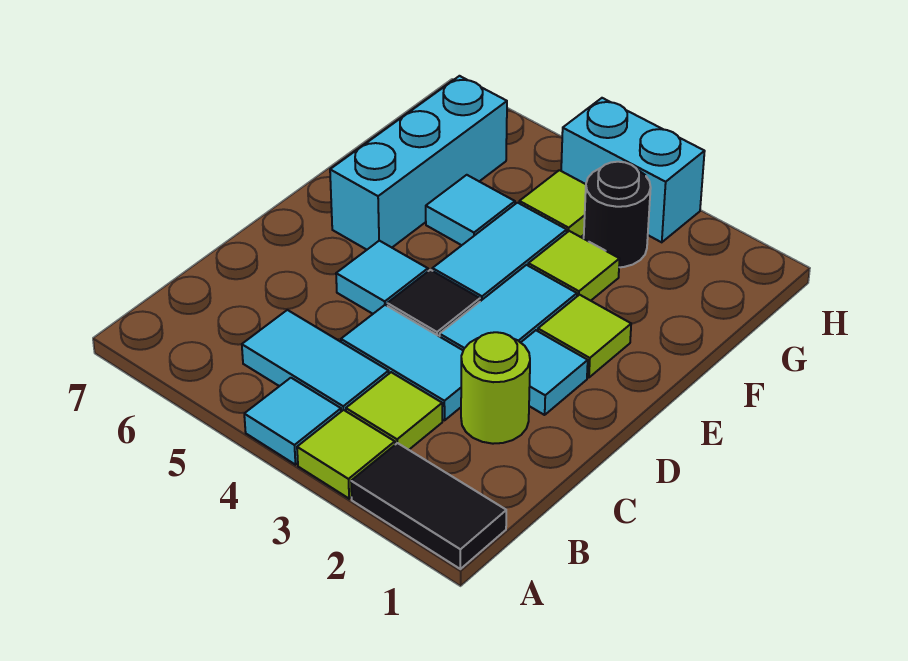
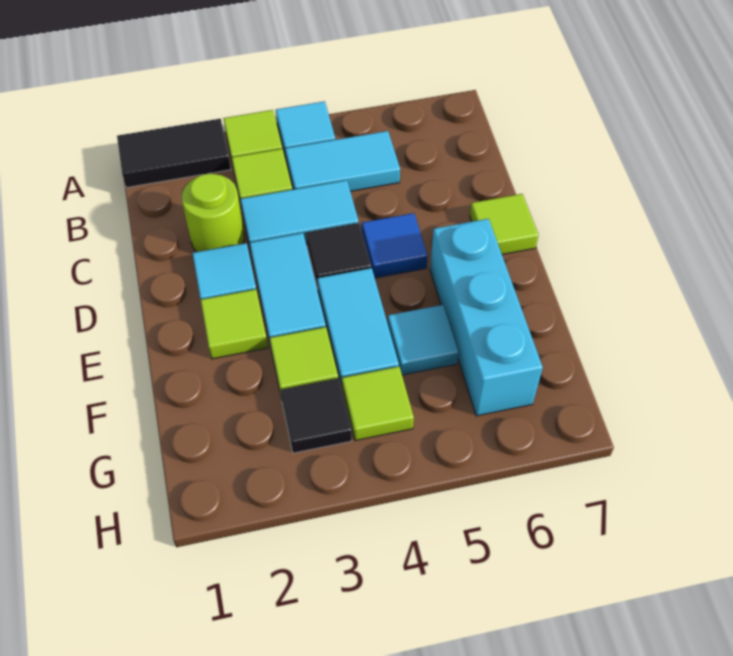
cyan 1x1 tile [336,241,428,314] -> blue 1x1 tile [362,213,428,278]
none -> lime 1x1 tile [470,194,539,254]
black 1x1 round brick [584,162,651,267] -> black 1x1 tile [280,378,352,453]
cyan 1x2 brick [561,98,705,242] -> none

